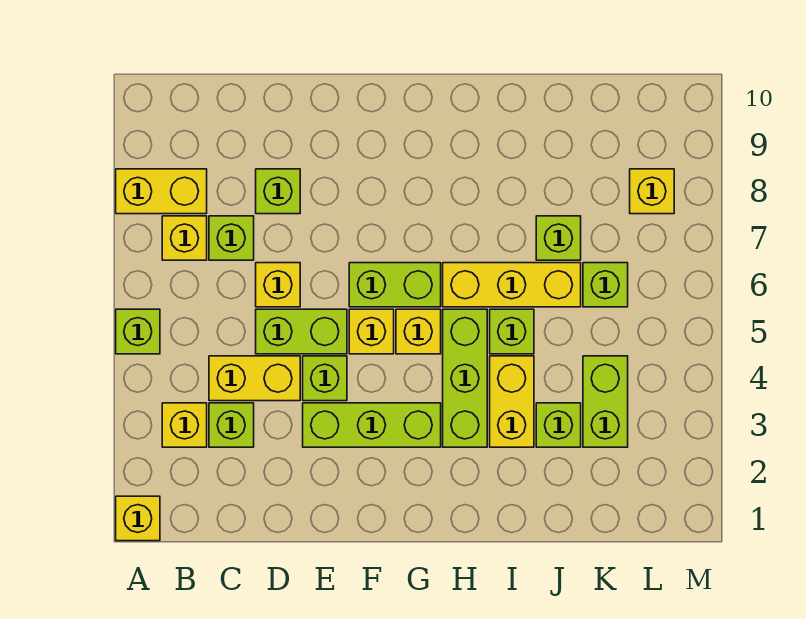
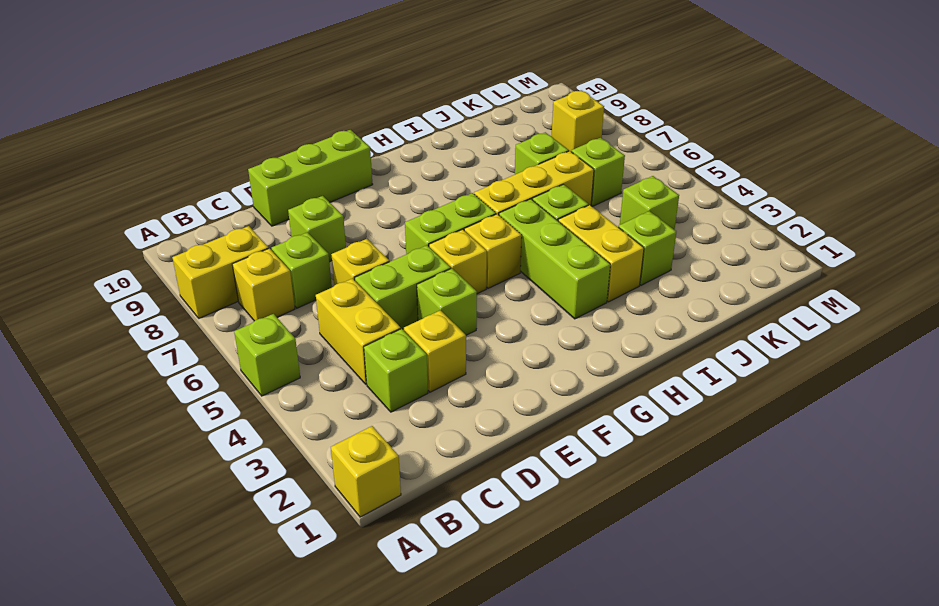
yellow 1x1 brick [162,403,207,447] -> yellow 1x1 brick moved to [404,310,466,392]
yellow 1x2 brick [209,356,300,401] -> yellow 1x2 brick turned to [316,279,401,384]
lime 1x3 brick [303,403,441,447] -> lime 1x3 brick moved to [248,130,373,226]
lime 1x2 brick [583,356,628,447] -> lime 1x1 brick [620,176,679,230]

